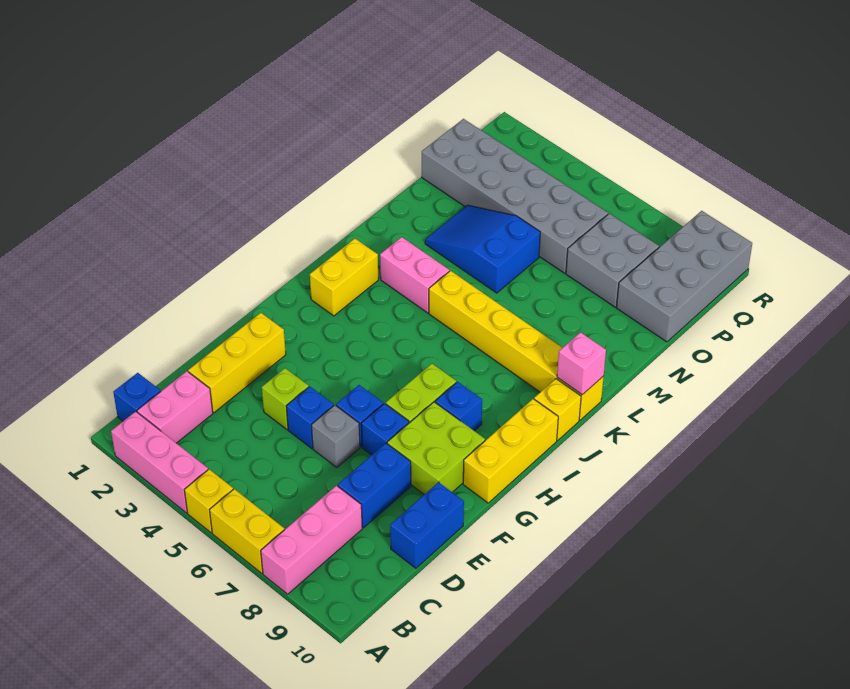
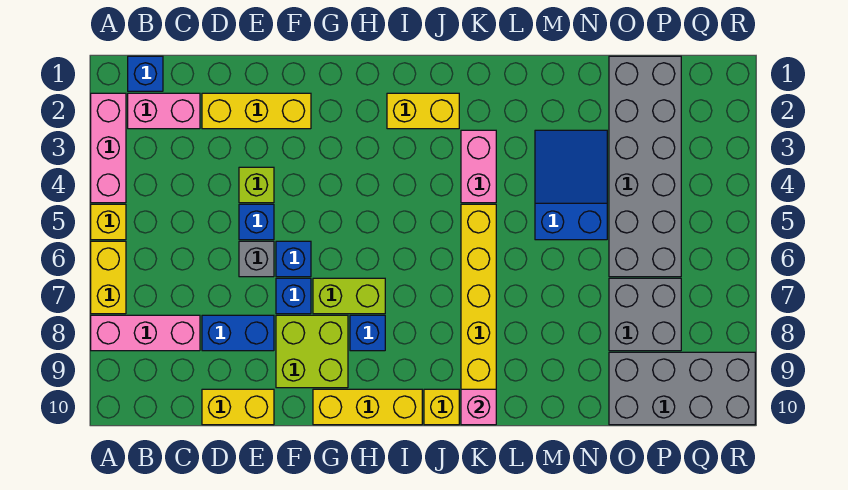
blue 1x2 brick [390,482,464,568] -> yellow 1x2 brick [202,389,274,425]

